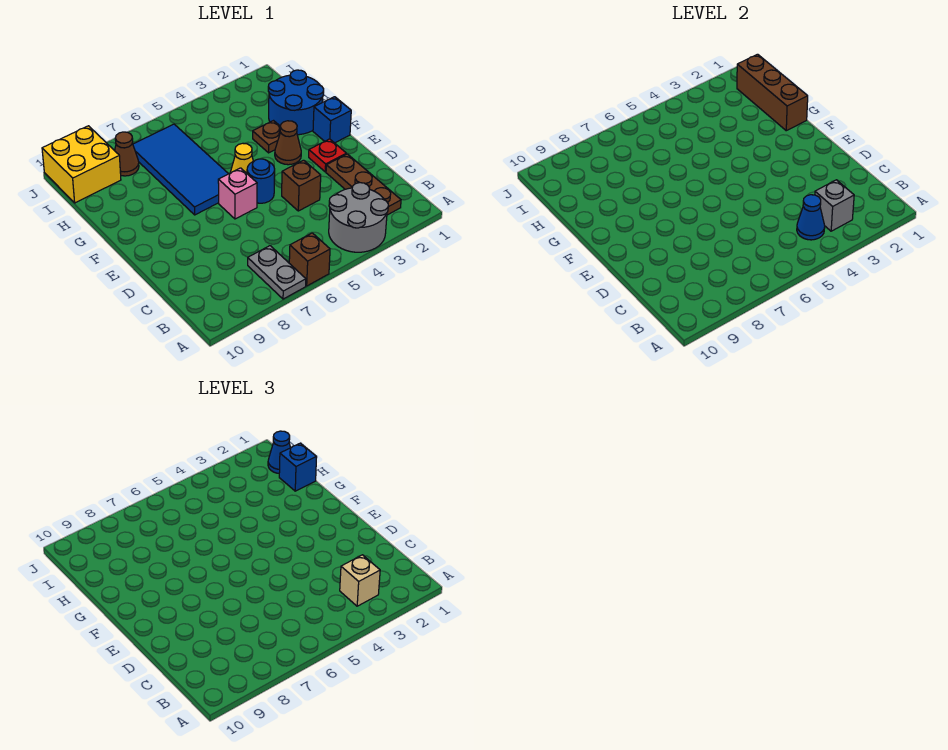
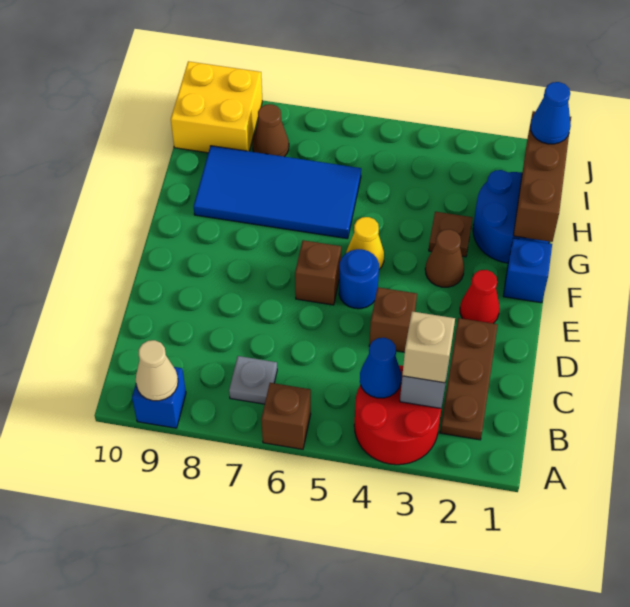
grey 2x2 round brick [329,183,388,252] -> red 2x2 round brick [354,365,441,465]
grey 1x2 plate [248,246,306,299] -> grey 1x1 plate [229,356,277,404]
none -> tan 1x1 cone [136,340,178,401]
red 1x1 plate [309,139,346,172] -> red 1x1 cone [460,270,500,323]
pink 1x1 brick [218,168,257,219] -> brown 1x1 brick [295,240,341,305]
blue 2x4 tile [133,124,228,215] -> blue 2x4 tile turned to [194,146,361,239]
blue 1x1 brick [279,443,317,491] -> blue 1x1 brick moved to [132,367,186,428]

